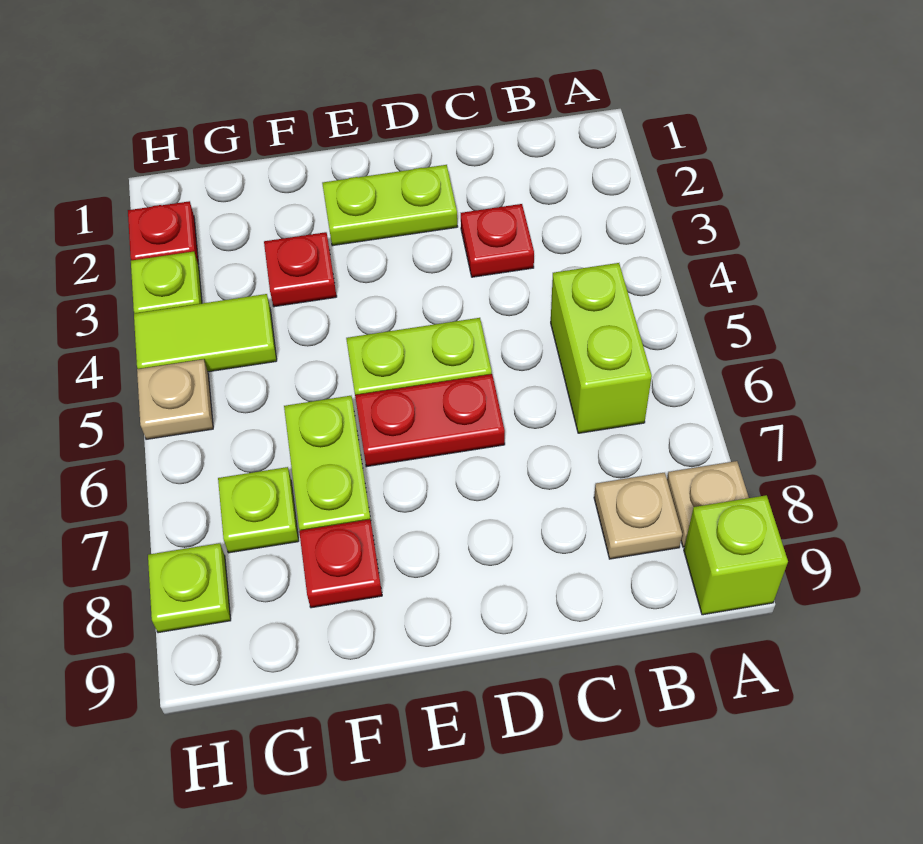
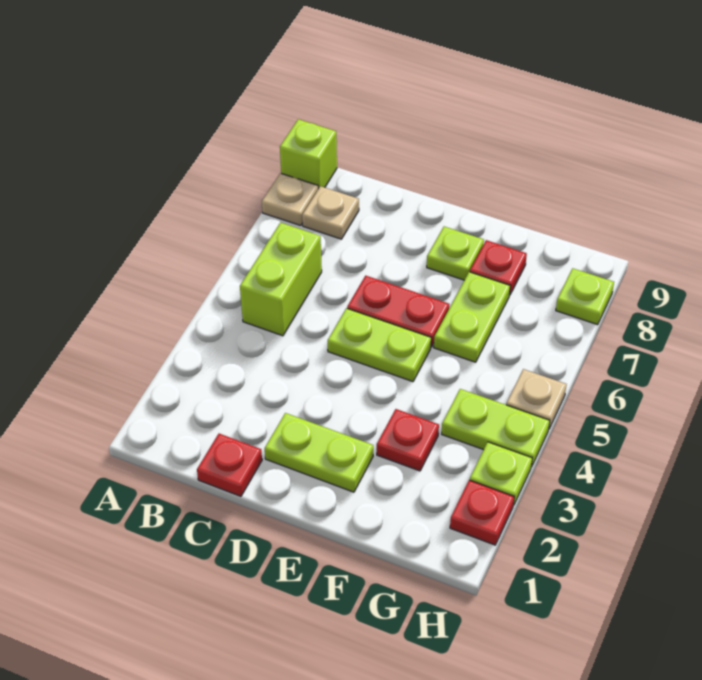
red 1x1 plate [461,204,534,277] -> red 1x1 plate moved to [197,434,262,496]
lime 1x2 tile [134,294,277,372] -> lime 1x2 plate [442,389,550,467]
lime 1x1 plate [218,467,299,553] -> lime 1x1 plate moved to [427,227,484,280]

